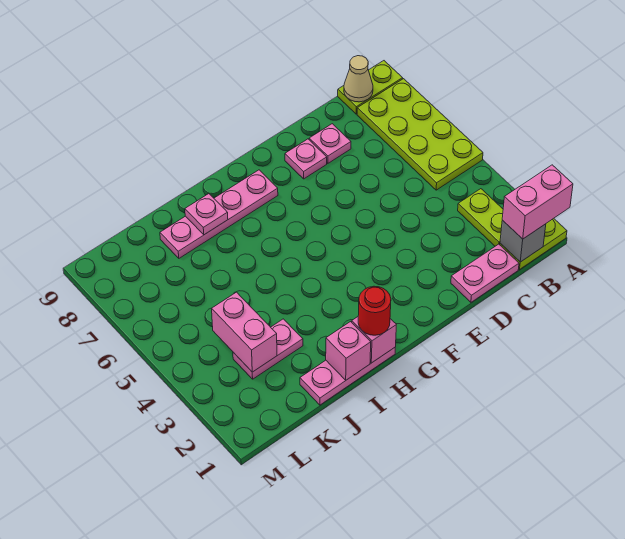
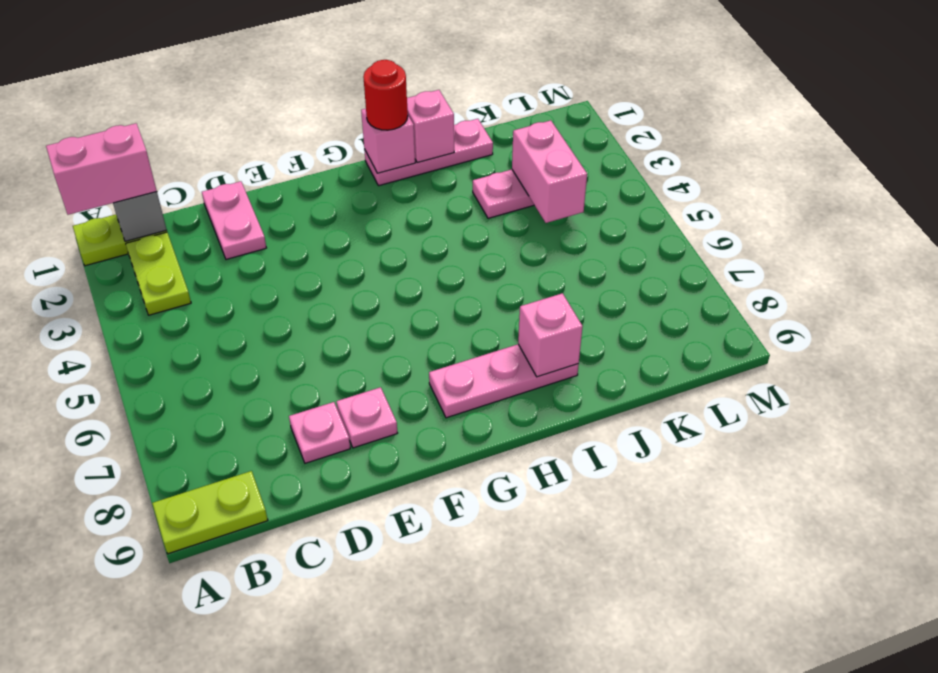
lime 2x4 plate [357,79,483,190] -> none
tan 1x1 cone [344,56,373,102] -> none
pink 1x2 plate [451,244,519,302] -> pink 1x2 plate turned to [202,181,266,259]
pink 1x4 plate [160,170,278,258] -> pink 1x3 plate [429,344,579,418]
pink 1x1 plate [185,194,228,235] -> pink 1x1 brick [518,293,583,377]

